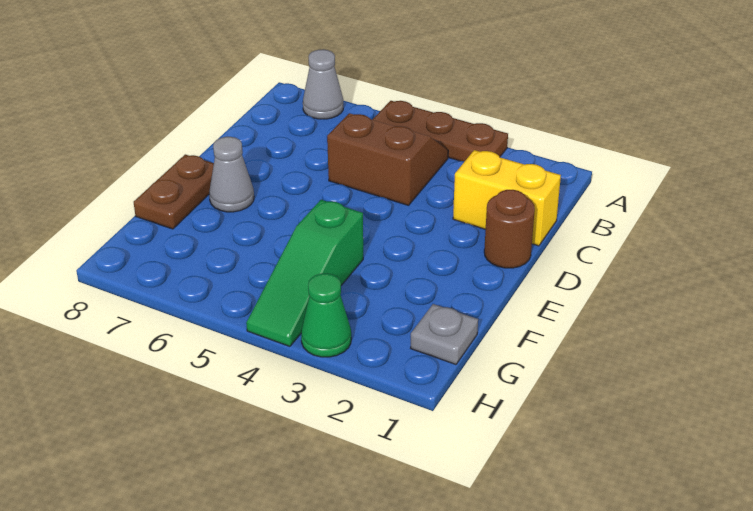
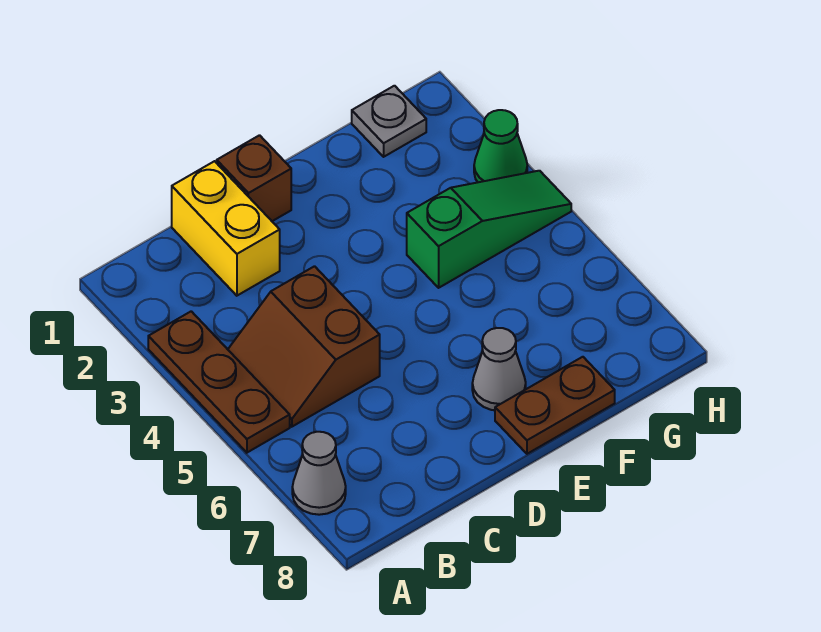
brown 1x1 round brick [484,190,535,268] -> brown 1x1 brick [217,135,291,221]

